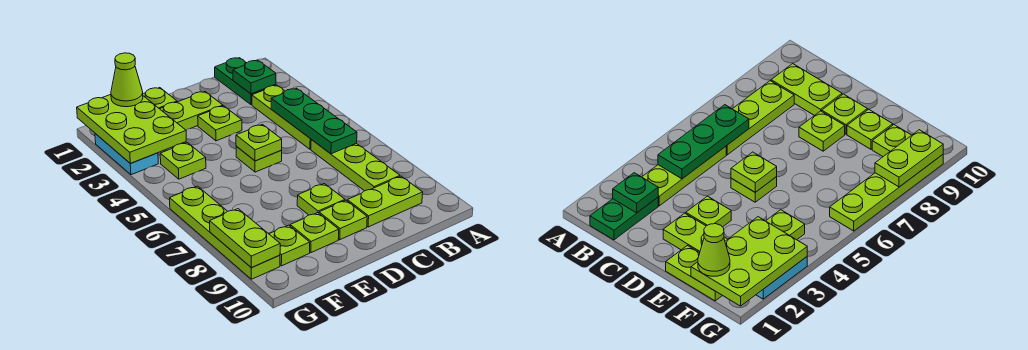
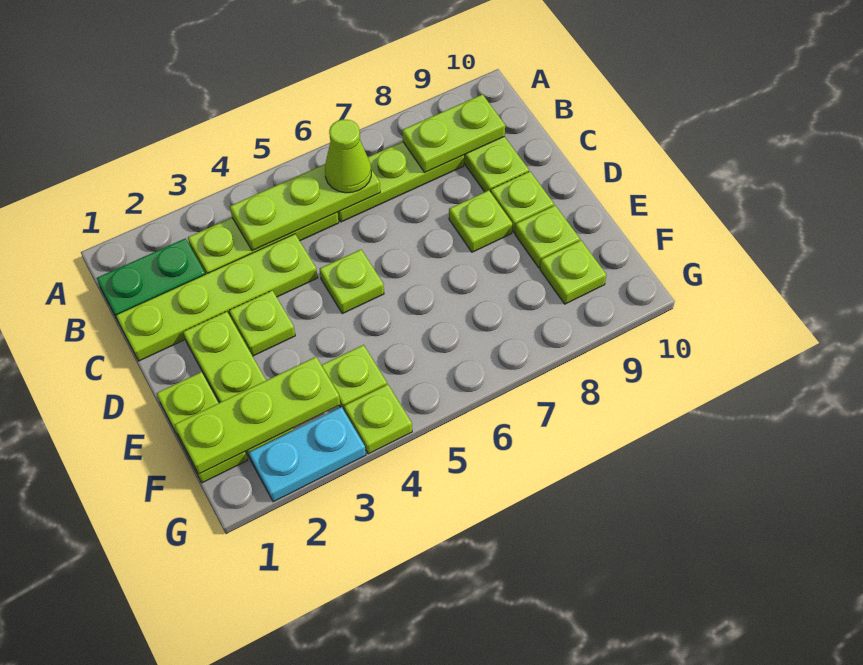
green 1x1 plate [233,60,276,94] -> none
green 1x3 plate [271,88,357,154] -> lime 1x3 plate [230,164,380,251]
lime 1x1 plate [236,125,282,161] -> lime 1x1 plate moved to [344,384,412,454]
lime 2x3 plate [77,95,186,163] -> lime 1x3 plate [175,357,340,474]
lime 1x1 cone [111,53,143,107] -> lime 1x1 cone moved to [325,120,371,193]
lime 1x4 plate [170,186,280,279] -> lime 1x4 plate moved to [116,234,318,361]
lime 1x2 plate [210,209,280,268] -> lime 1x2 plate moved to [402,94,505,173]

